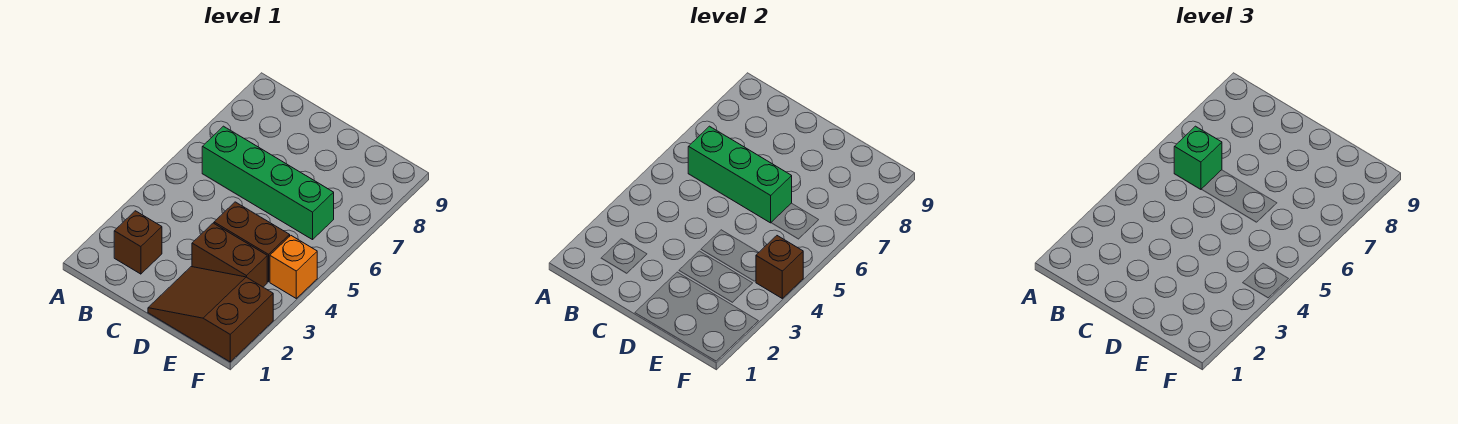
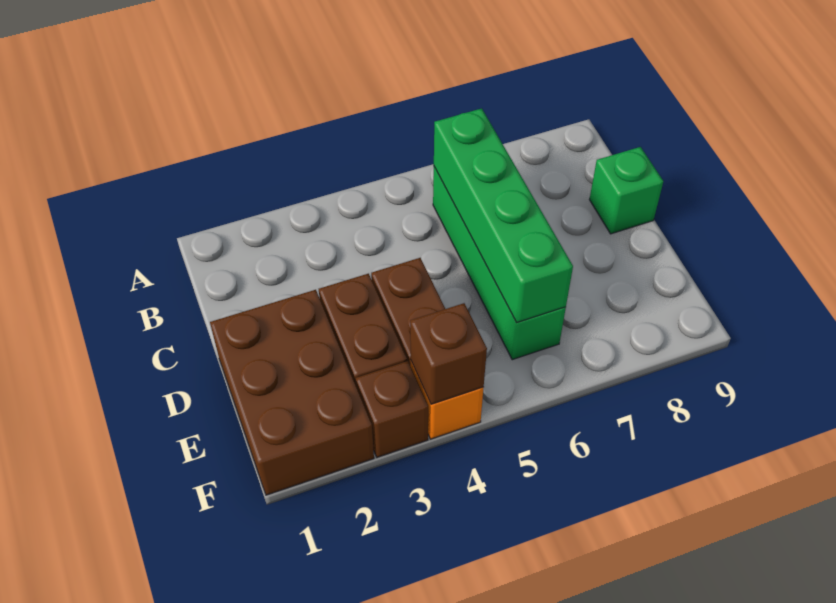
brown 1x1 brick [114,211,162,274] -> brown 1x1 brick moved to [356,361,428,457]
green 1x3 brick [688,126,792,223] -> green 1x4 brick [434,108,573,323]
green 1x1 brick [1174,126,1222,189] -> green 1x1 brick moved to [590,147,663,234]
brown 2x3 slope [148,267,273,362] -> brown 2x3 brick [210,290,374,495]

